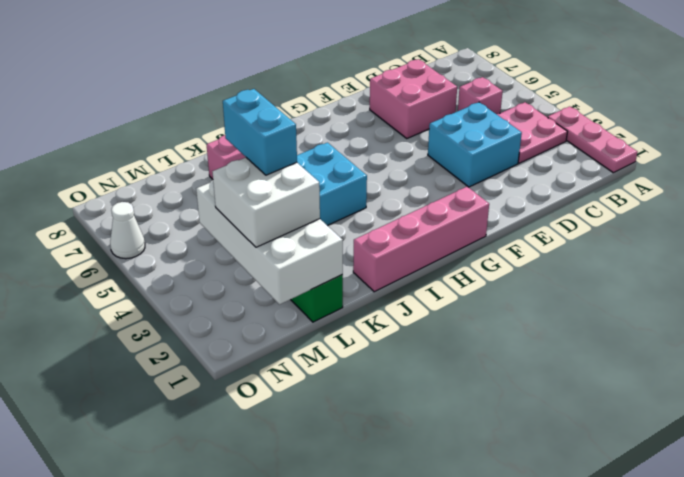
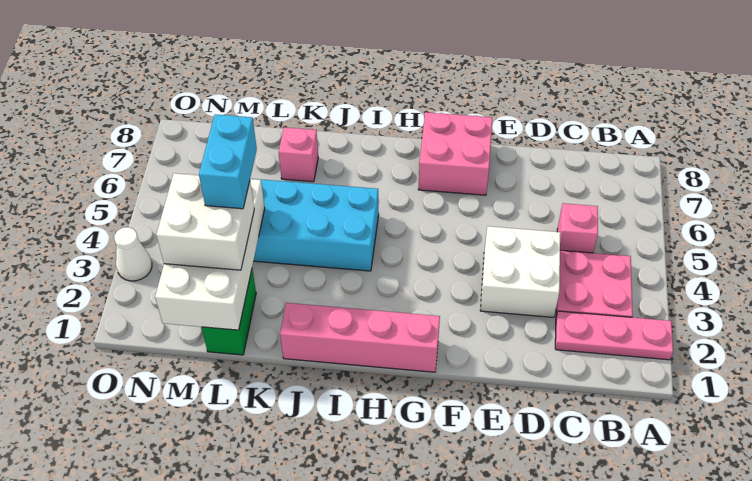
pink 1x3 plate [548,106,637,173] -> pink 1x3 plate turned to [555,311,673,360]
cyan 2x2 brick [428,102,522,187] -> white 2x2 brick [480,226,560,317]
pink 2x2 brick [370,59,457,138] -> pink 2x2 brick moved to [418,112,492,195]
white 1x1 cone [110,202,145,259] -> white 1x1 cone moved to [114,227,152,281]

